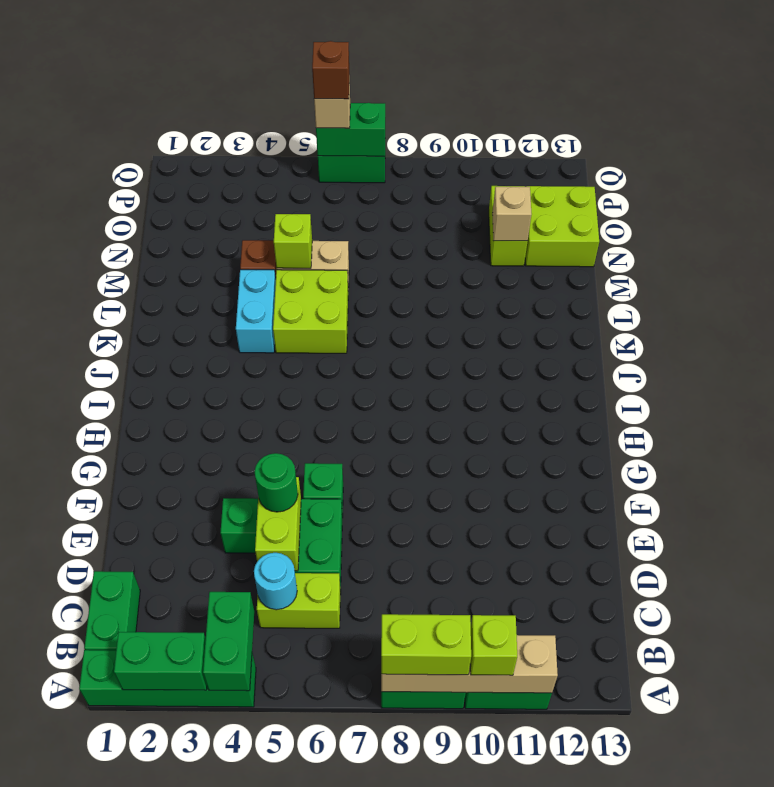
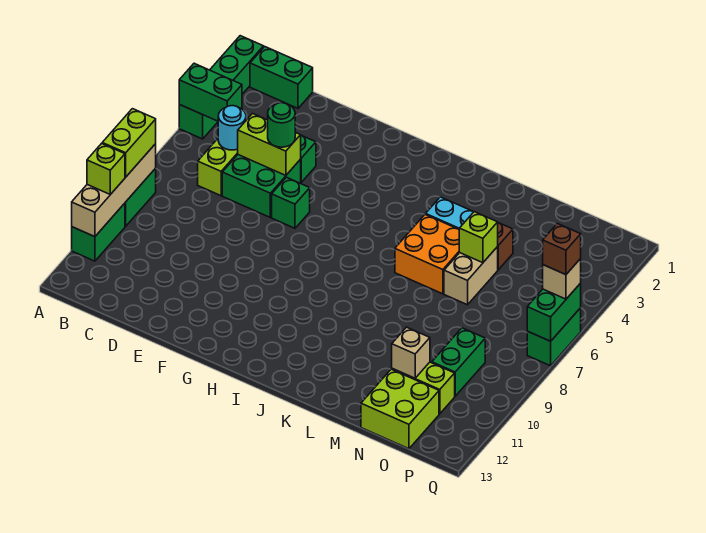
green 1x2 brick [114,632,207,690] -> green 1x2 brick moved to [432,328,485,396]
lime 2x2 brick [273,270,348,353] -> orange 2x2 brick [395,214,460,294]

